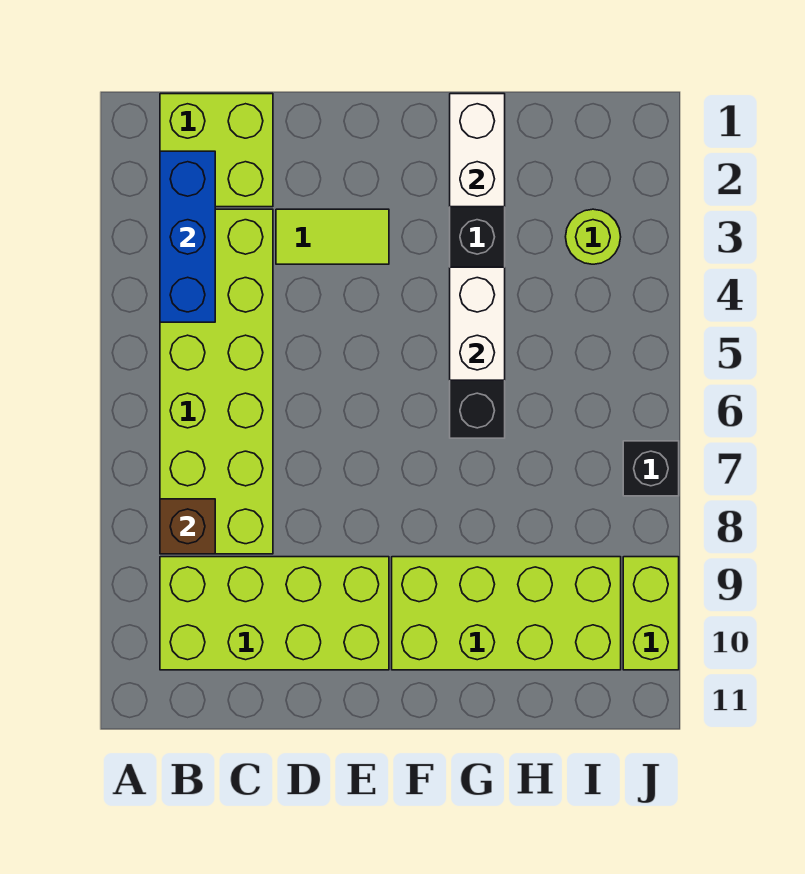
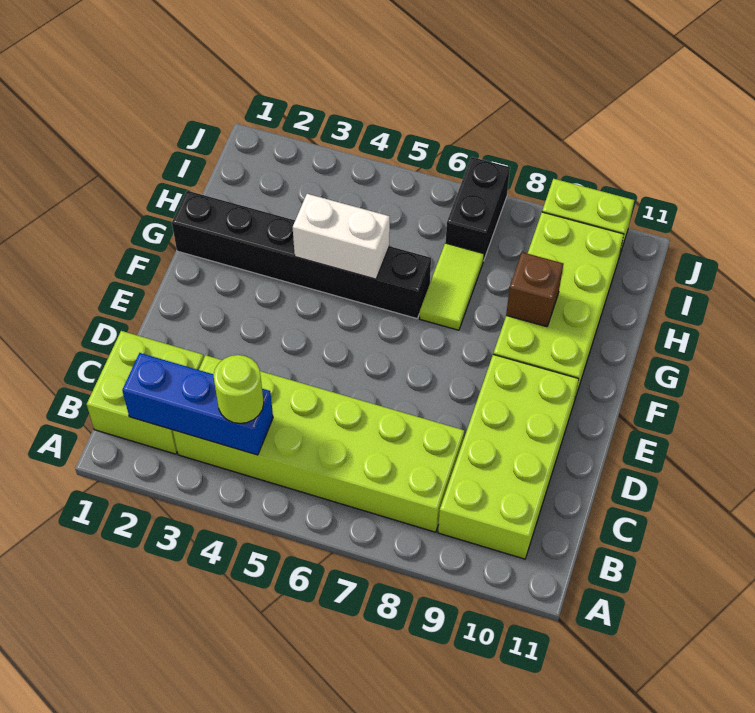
brown 1x1 brick [160,499,215,554] -> brown 1x1 brick moved to [506,252,563,327]
lime 1x2 tile [276,209,389,264] -> lime 1x2 tile moved to [420,243,484,330]
white 1x2 brick [450,94,505,207] -> none
lime 1x1 round brick [566,209,621,264] -> lime 1x1 round brick moved to [214,355,264,423]
black 1x1 brick [623,441,679,496] -> black 1x2 brick [446,157,510,261]

